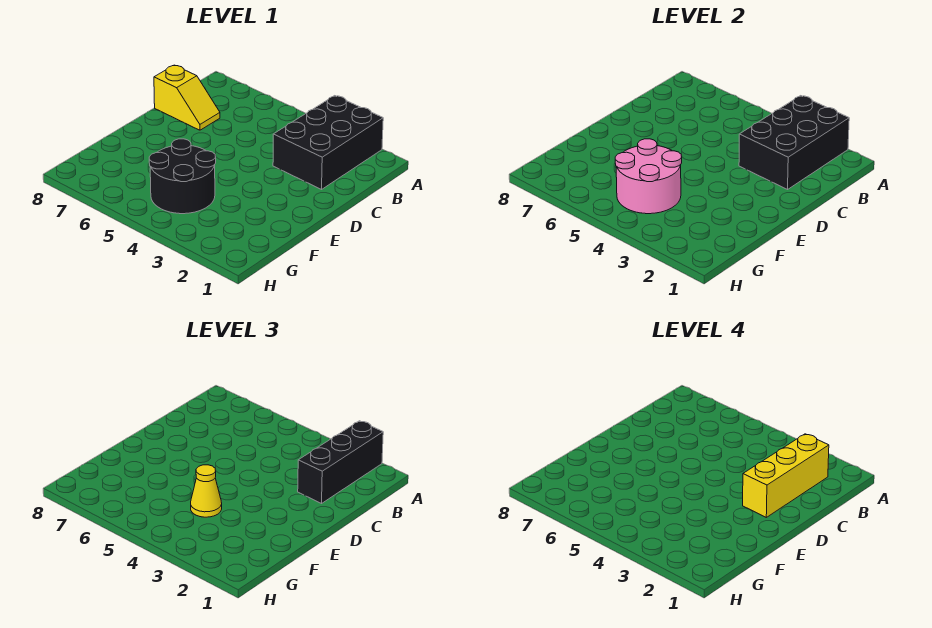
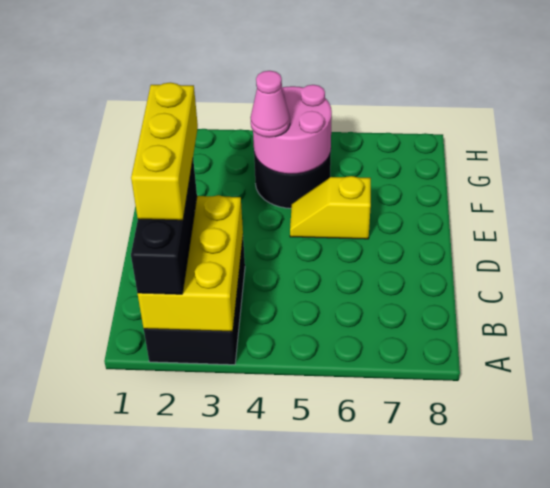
black 2x3 brick [739,96,849,189] -> yellow 2x3 brick [138,195,243,332]
yellow 1x2 slope [154,65,220,130] -> yellow 1x2 slope moved to [290,176,371,239]
yellow 1x1 cone [191,465,222,517] -> pink 1x1 cone [250,71,290,137]

